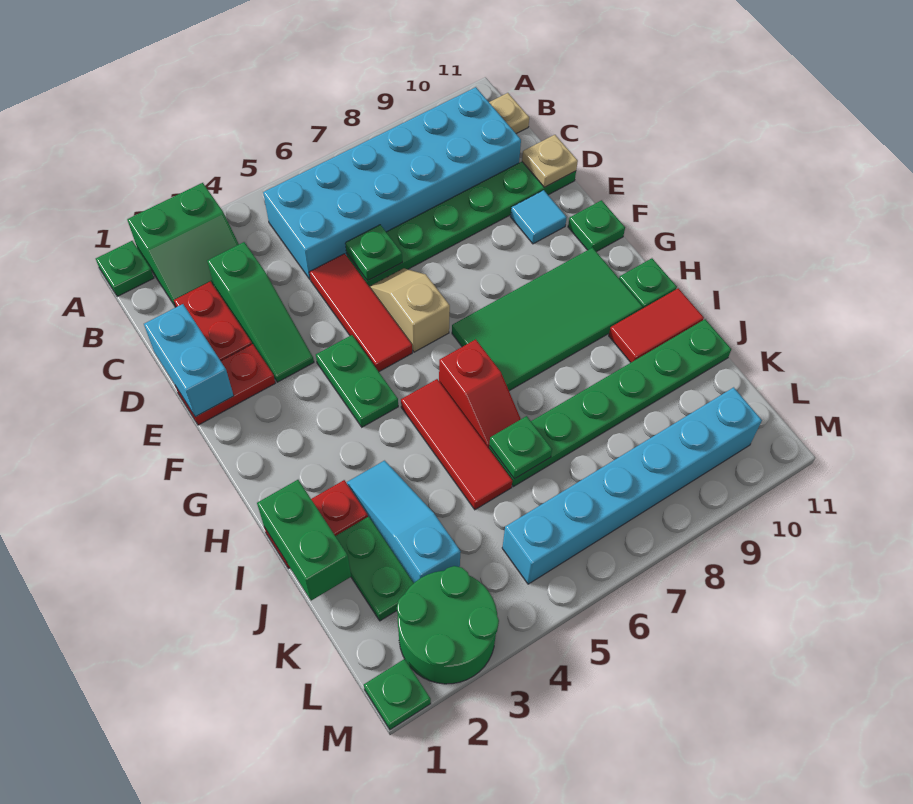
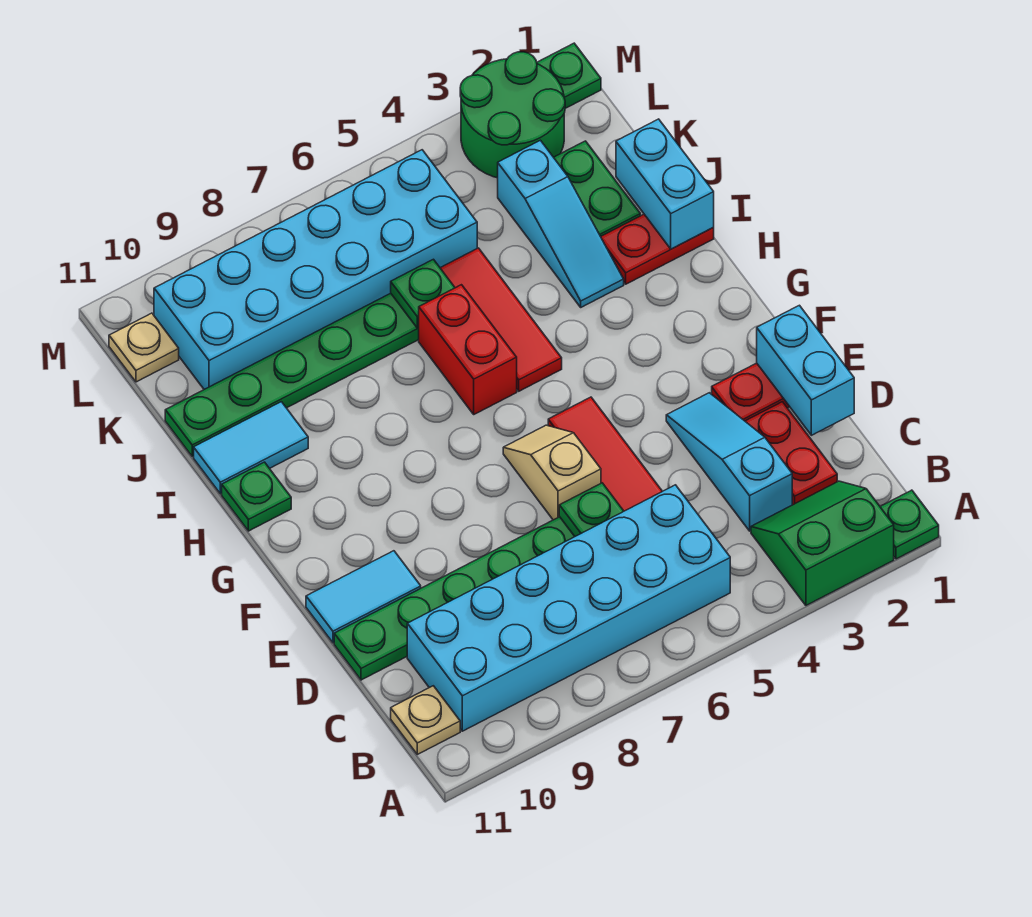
green 1x3 slope [207,242,314,382] -> cyan 1x3 slope [666,393,792,531]
tan 1x1 plate [522,135,578,187] -> tan 1x1 plate moved to [109,313,179,382]
tan 1x2 slope [370,268,450,352] -> tan 1x2 slope turned to [503,425,601,520]
cyan 1x1 tile [510,190,567,244] -> cyan 1x2 tile [306,551,421,643]
green 1x2 plate [316,335,398,427] -> none
green 1x1 plate [568,200,625,252] -> none
green 2x4 tile [452,247,642,391] -> none
red 1x2 slope [439,339,521,448] -> red 1x2 brick [419,285,517,414]
green 1x2 brick [257,480,351,601] -> cyan 1x2 brick [616,119,714,249]
red 1x2 tile [609,288,704,362] -> cyan 1x2 tile [194,402,308,494]
cyan 1x6 brick [502,387,762,584] -> cyan 2x6 brick [154,150,477,389]

